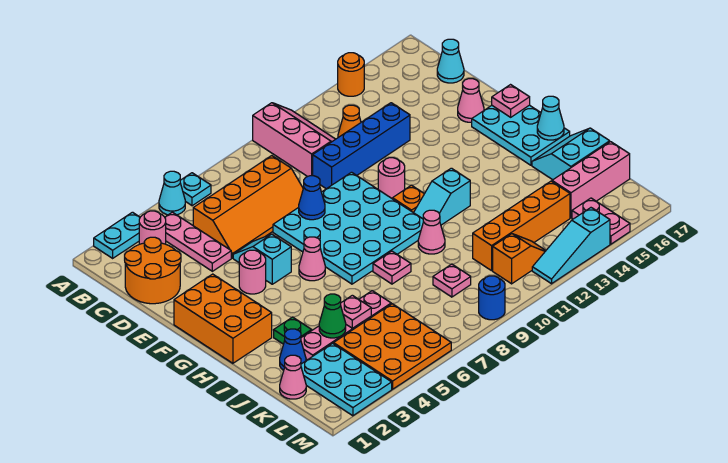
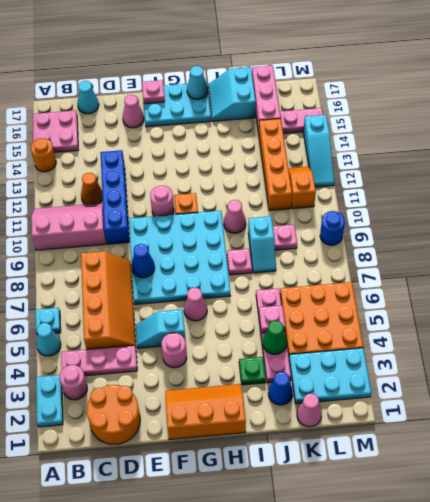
none -> pink 2x2 plate [33,110,79,152]
orange 2x3 brick [174,274,272,363] -> orange 2x3 slope [165,384,246,440]
cyan 1x2 slope [414,168,470,225] -> cyan 1x2 slope moved to [248,216,276,273]

